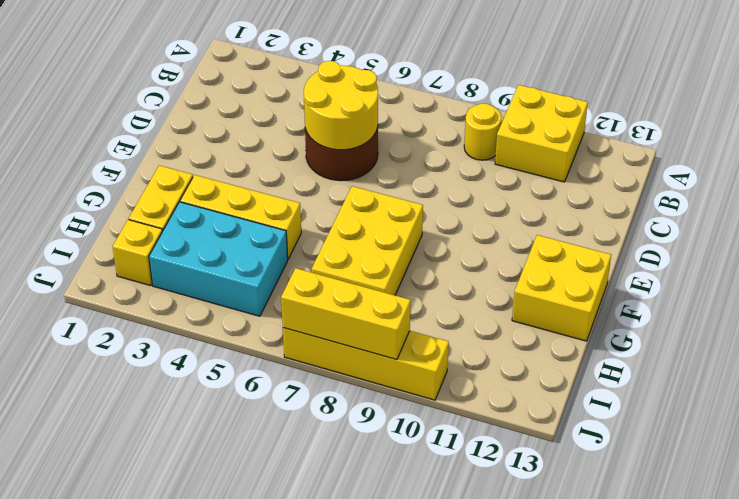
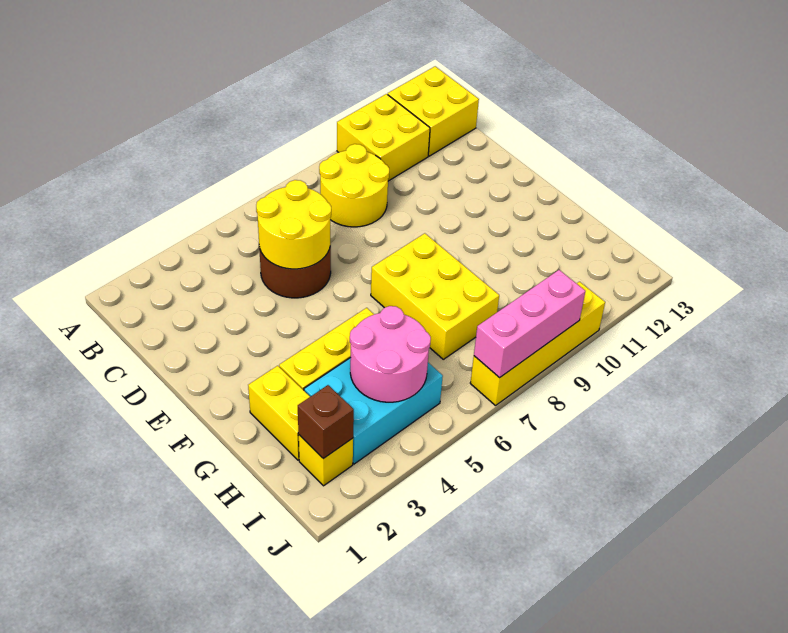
yellow 1x1 round brick [464,103,501,160] -> yellow 2x2 round brick [319,144,389,227]
yellow 2x2 brick [512,235,611,341] -> yellow 2x2 brick moved to [388,66,479,156]
none -> pink 2x2 round brick [350,306,431,402]
none -> brown 1x1 brick [298,385,354,459]
yellow 1x3 brick [281,268,411,360] -> pink 1x3 brick [474,270,585,378]

